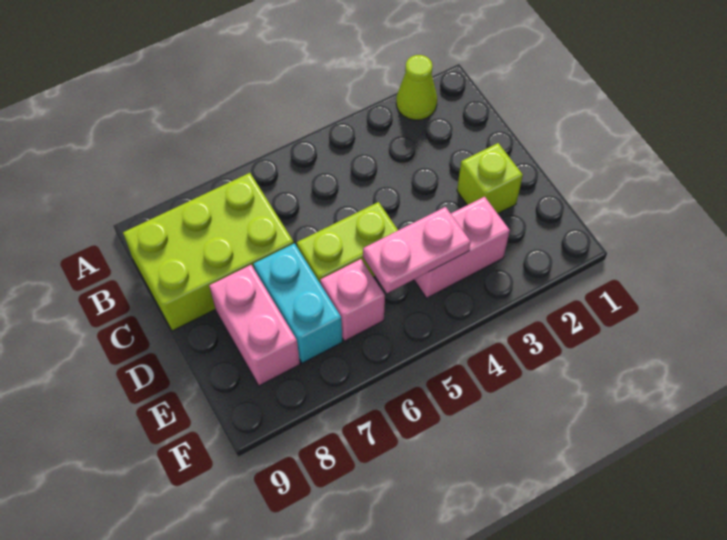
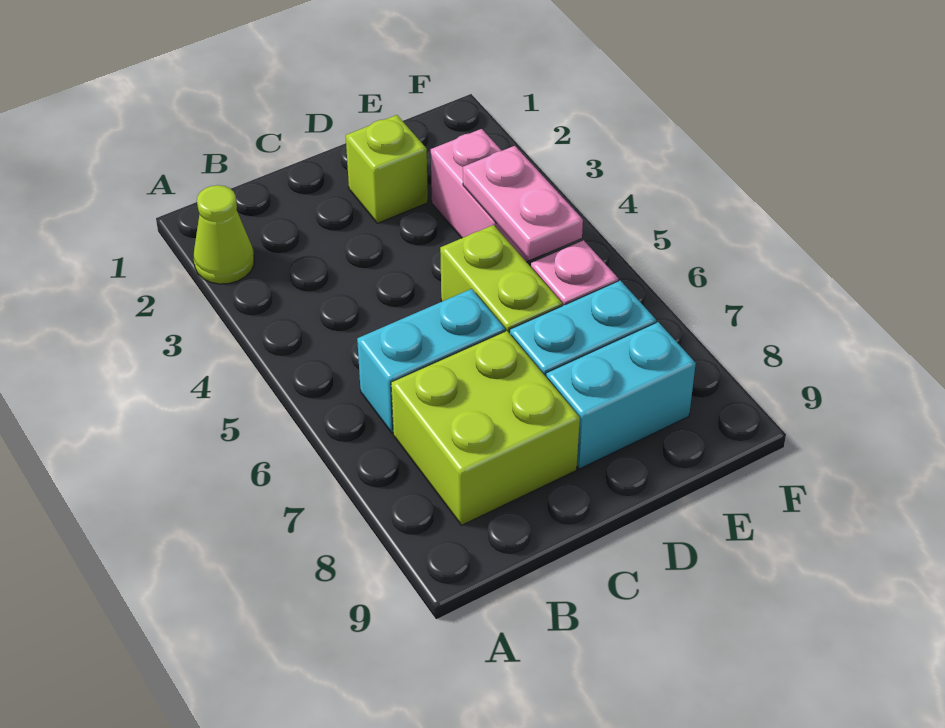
none -> cyan 1x2 brick [357,289,505,433]
lime 2x3 brick [123,173,294,331] -> lime 2x2 brick [391,331,580,525]
pink 1x2 brick [209,265,300,386] -> cyan 1x2 brick [546,322,696,469]

